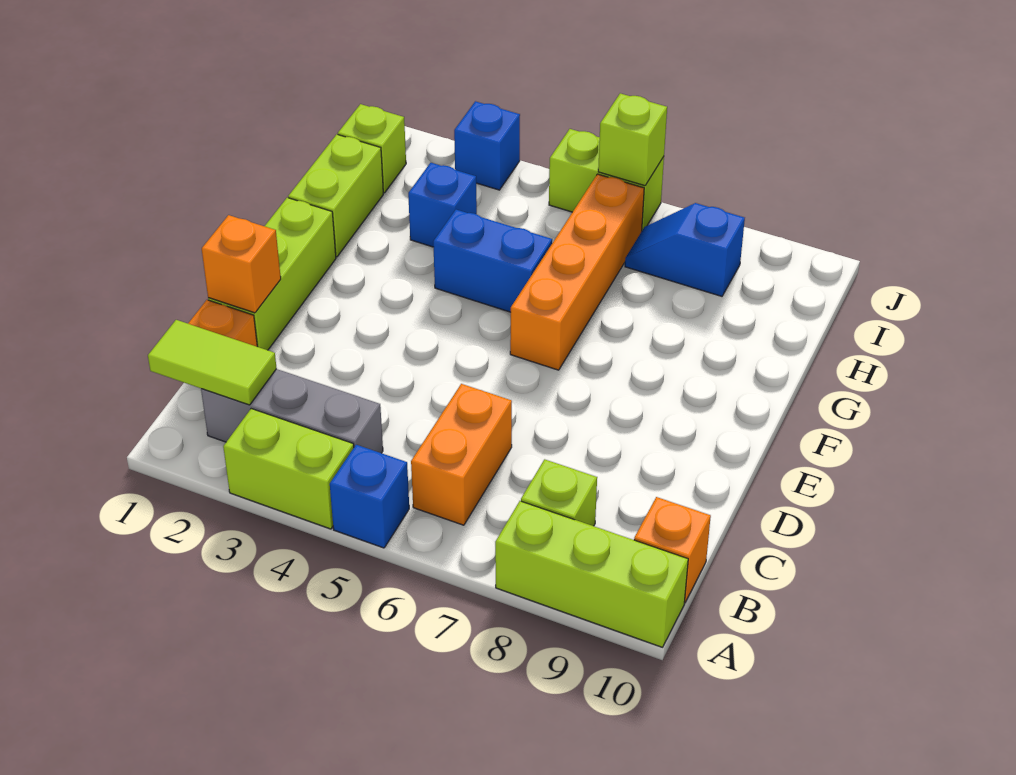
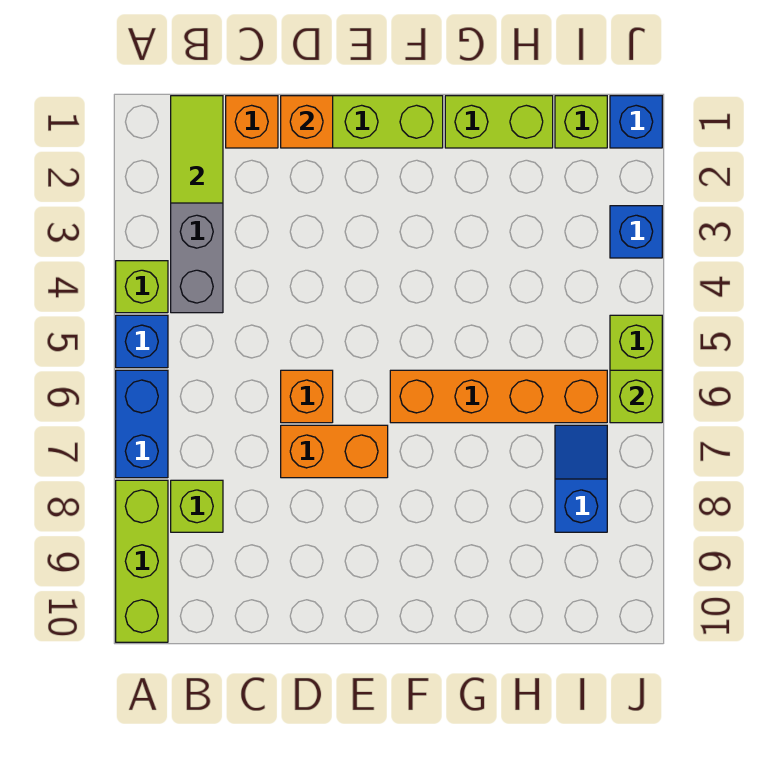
lime 1x2 brick [223,409,354,529] -> lime 1x1 brick [116,261,168,313]
orange 1x2 brick [411,384,512,525] -> orange 1x2 brick moved to [281,425,388,478]
orange 1x1 brick [634,497,711,603] -> orange 1x1 brick moved to [281,370,333,423]
blue 1x2 brick [433,210,552,312] -> blue 1x2 brick moved to [116,370,168,478]
blue 1x1 brick [408,163,477,247] -> blue 1x1 brick moved to [610,96,662,148]

